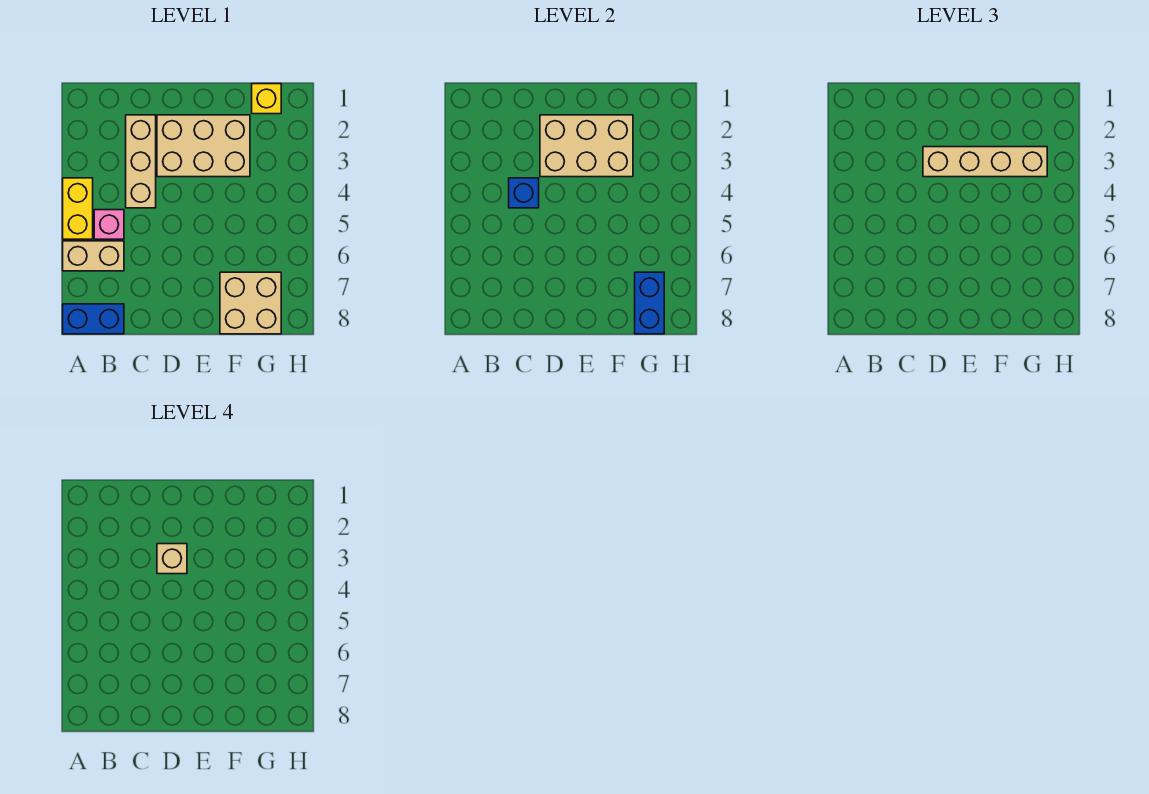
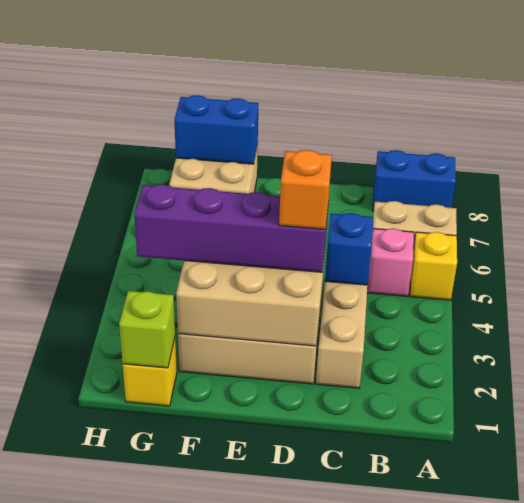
yellow 1x2 brick [63,178,93,239] -> yellow 1x1 brick [410,232,457,300]
tan 1x4 brick [923,147,1047,177] -> purple 1x4 brick [134,184,328,272]
tan 1x1 brick [157,544,187,574] -> orange 1x1 brick [279,150,332,229]
none -> lime 1x1 brick [119,291,175,368]
blue 1x2 brick [635,272,664,334] -> blue 1x2 brick turned to [174,95,258,164]

